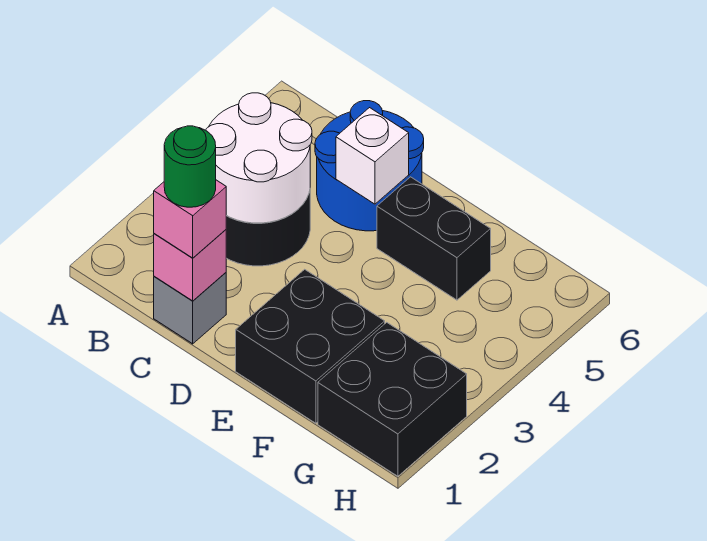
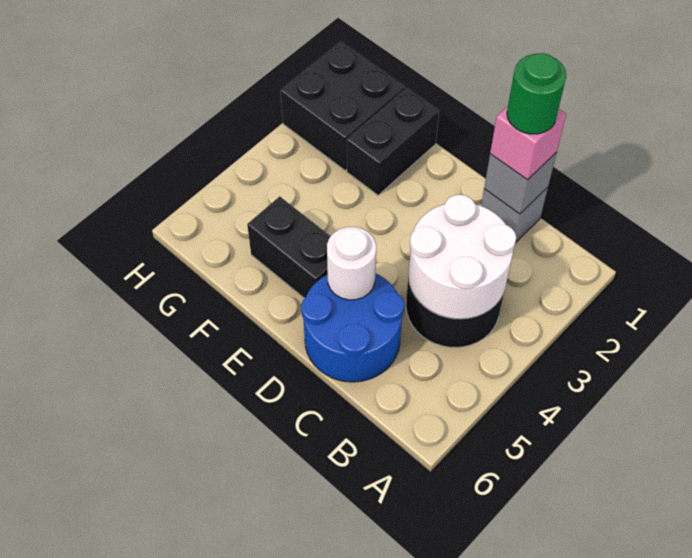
pink 1x1 brick [154,230,226,301] -> grey 1x1 brick [484,152,557,214]
white 1x1 brick [336,108,409,204] -> white 1x1 round brick [327,227,376,300]
black 2x2 brick [236,269,385,423] -> black 1x2 brick [347,88,439,195]

